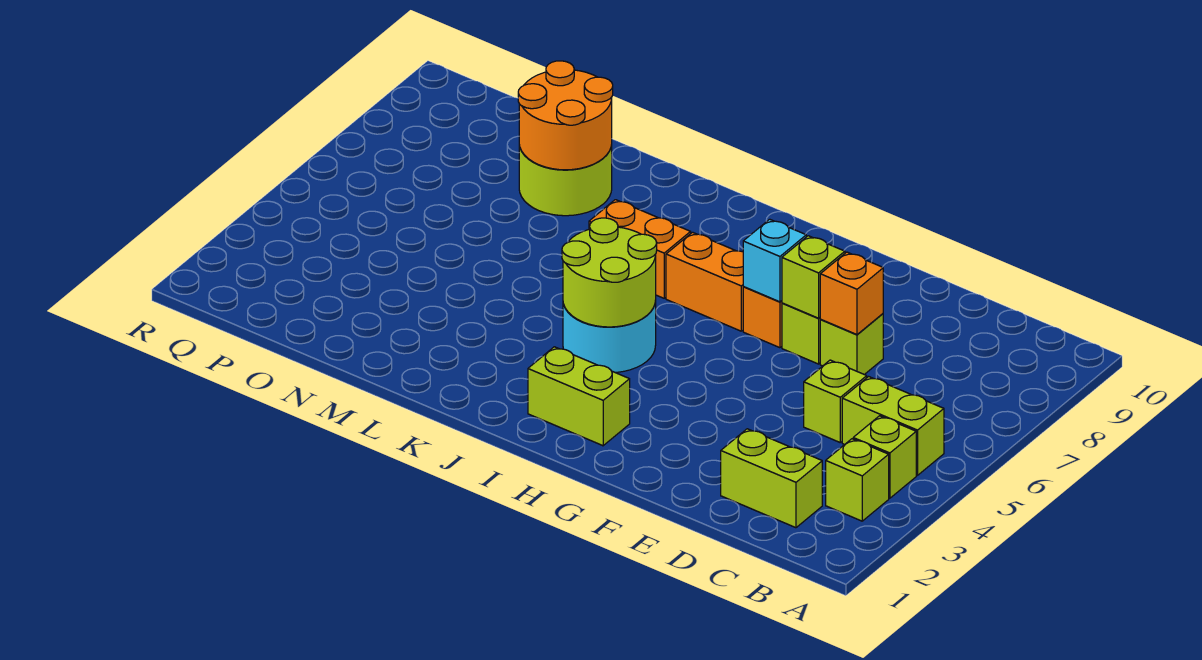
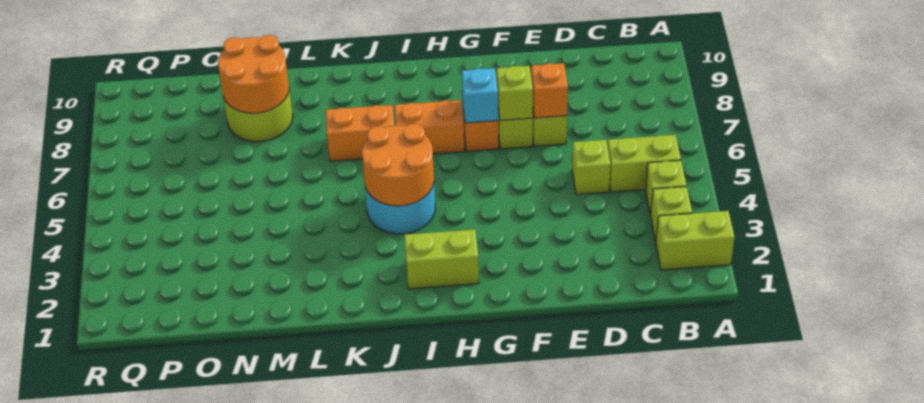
lime 1x2 brick [721,429,822,528] -> lime 1x2 brick moved to [656,211,735,270]
lime 2x2 round brick [562,218,657,327] -> orange 2x2 round brick [362,124,434,206]

